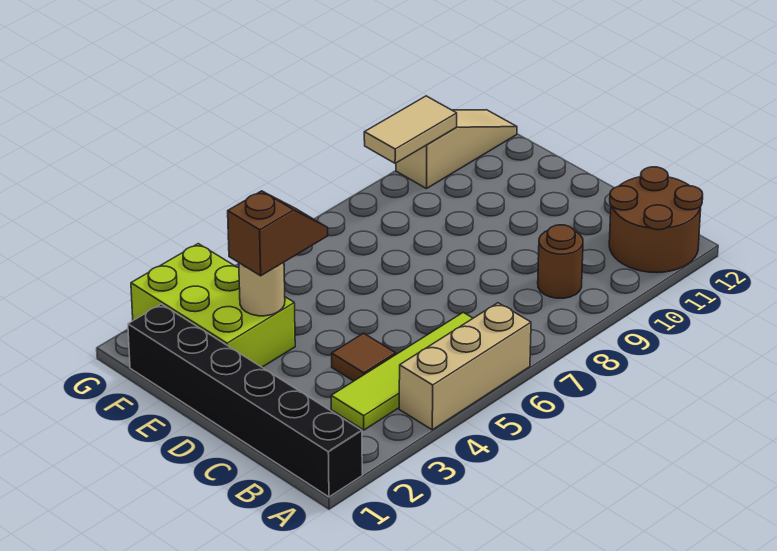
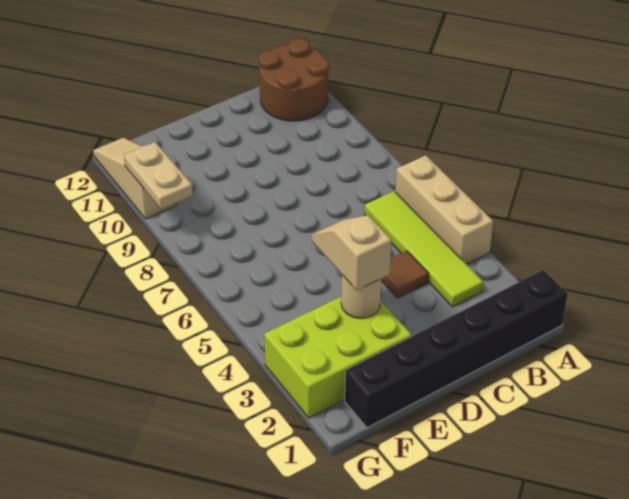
brown 1x1 round brick [538,225,583,298] -> none
brown 1x2 slope [228,191,328,276] -> tan 1x2 slope [312,215,392,290]
tan 1x2 tile [364,96,457,163] -> tan 1x2 plate [124,142,193,209]

